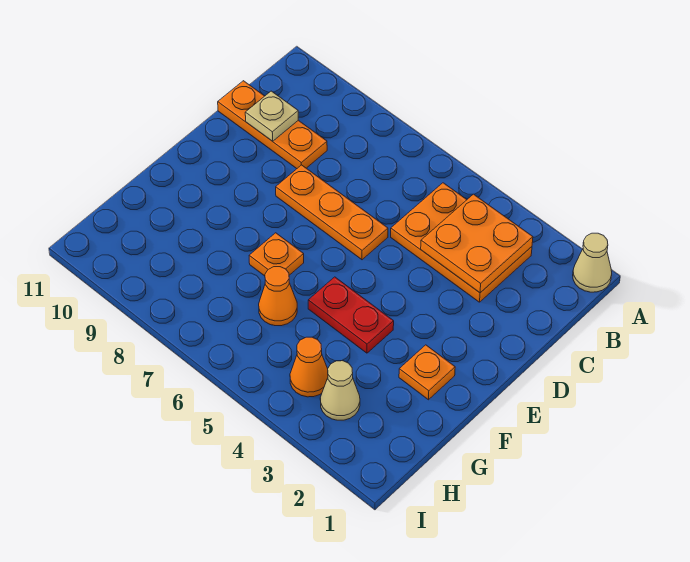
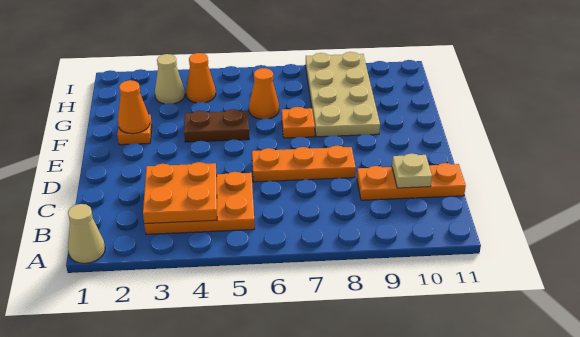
none -> orange 1x1 cone [118,80,150,134]
red 1x2 plate [308,277,394,353] -> brown 1x2 plate [184,109,249,142]
none -> tan 2x4 plate [305,52,380,137]

